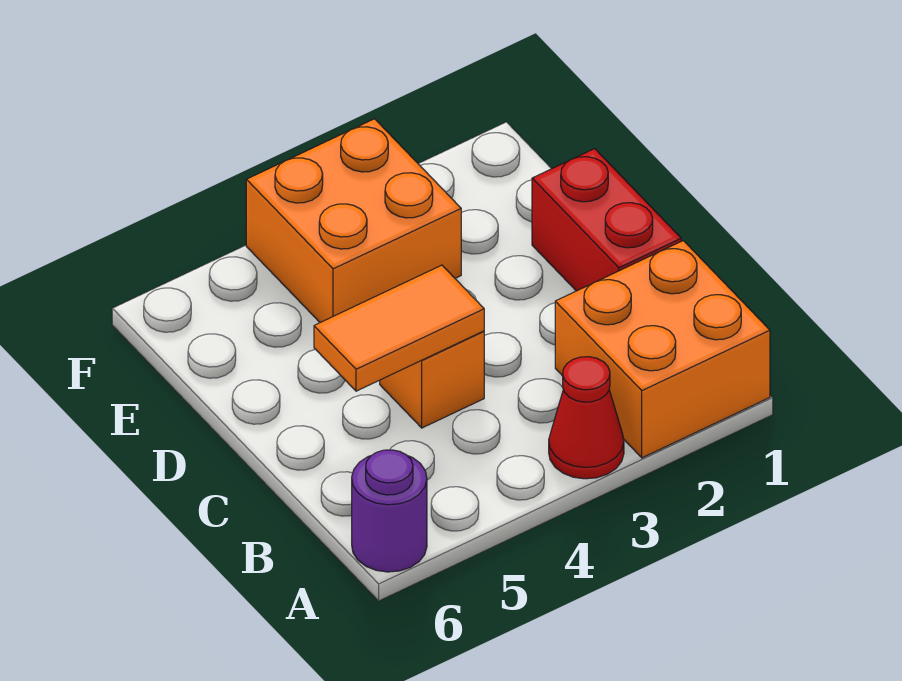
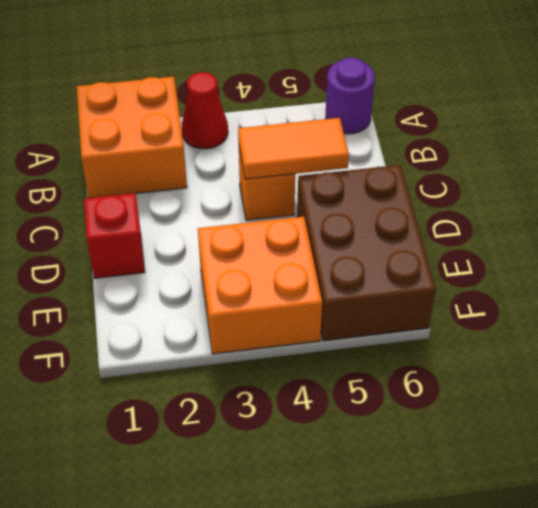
red 1x2 brick [532,149,681,291] -> red 1x1 brick [84,193,145,278]
none -> brown 2x3 brick [297,165,436,341]

